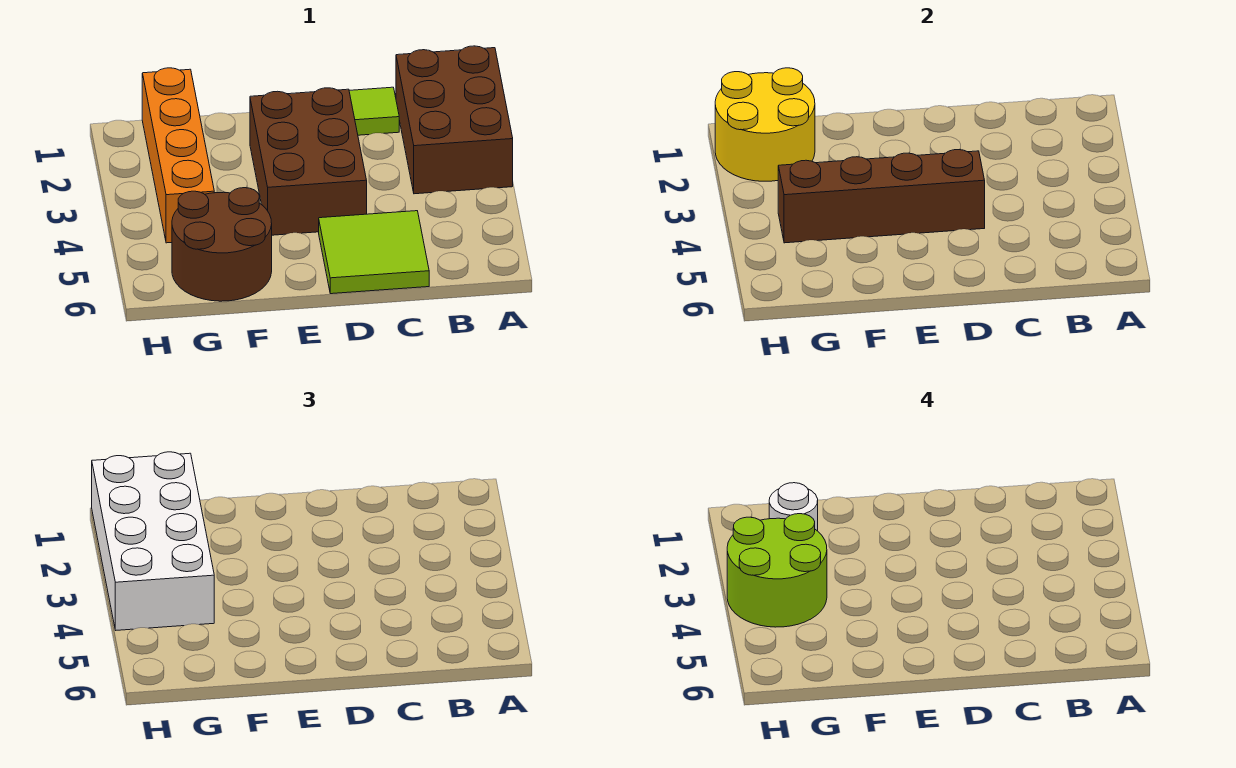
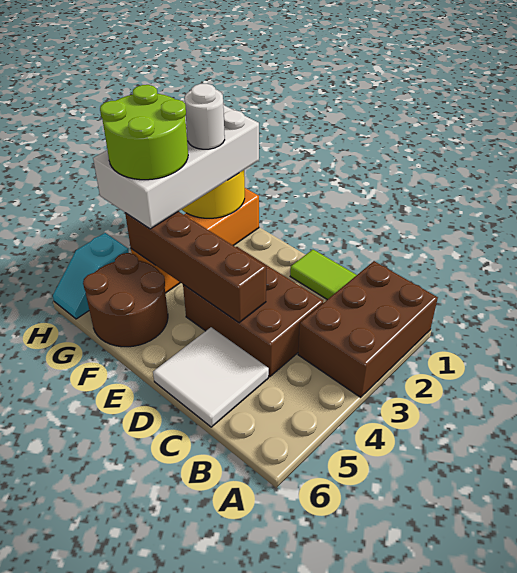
lime 2x2 tile [319,211,429,294] -> white 2x2 tile [153,327,269,427]
brown 2x3 brick [250,88,367,235] -> brown 2x3 brick turned to [183,247,324,377]
none -> cyan 1x2 slope [53,233,129,319]

